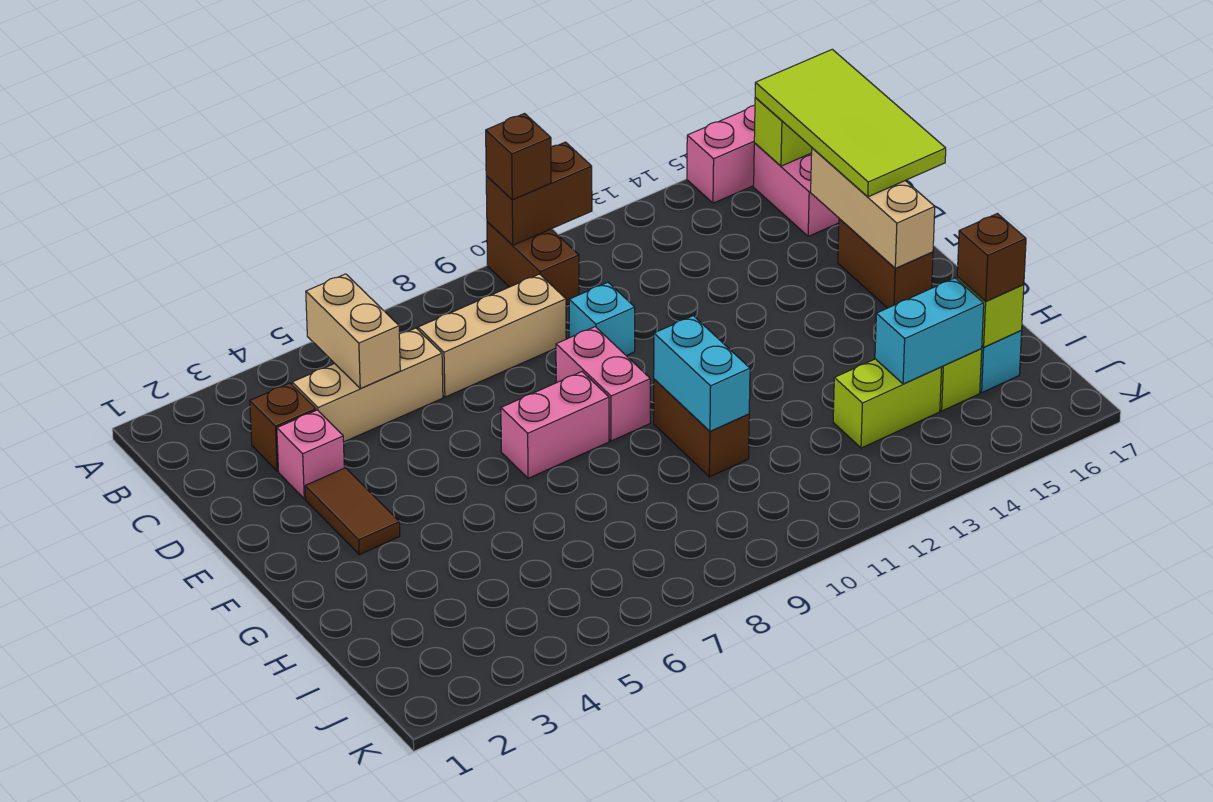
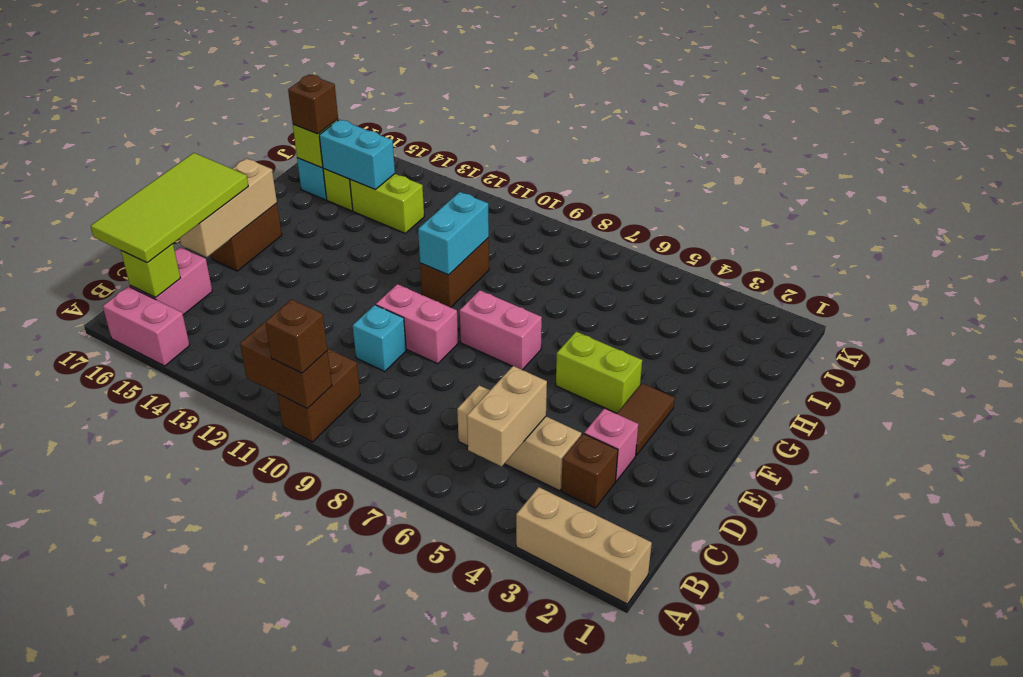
tan 1x3 brick [418,274,566,397] -> tan 1x3 brick moved to [516,487,652,604]
pink 1x2 brick [556,327,650,441] -> pink 1x2 brick turned to [376,284,458,364]
none -> lime 1x2 brick [556,332,642,413]

